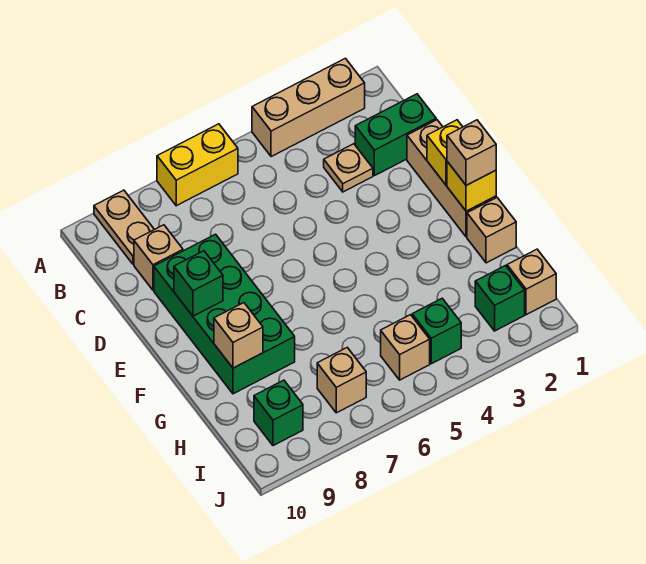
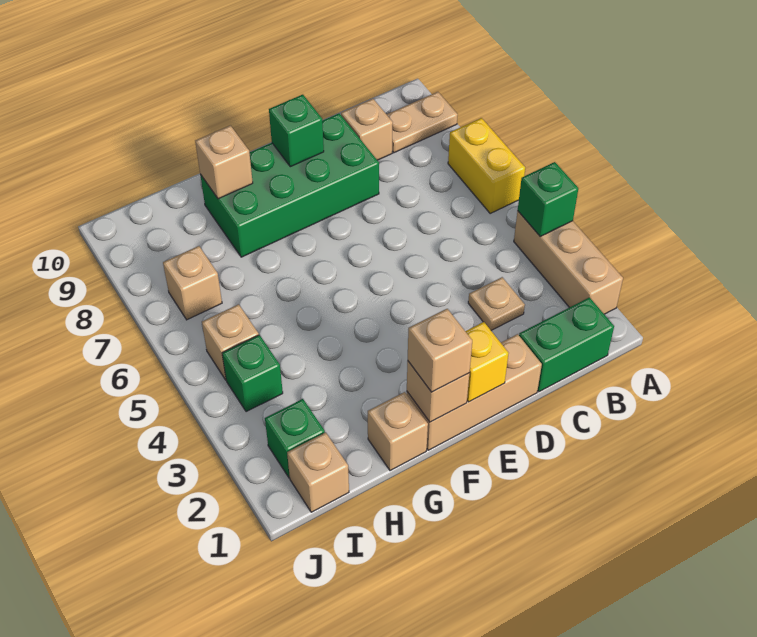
green 1x2 brick [355,94,436,176] -> green 1x2 brick turned to [519,297,614,392]
yellow 1x1 brick [447,161,496,211] -> tan 1x1 brick [407,361,469,422]
green 1x1 brick [254,380,303,446] -> green 1x1 brick moved to [518,162,578,236]

